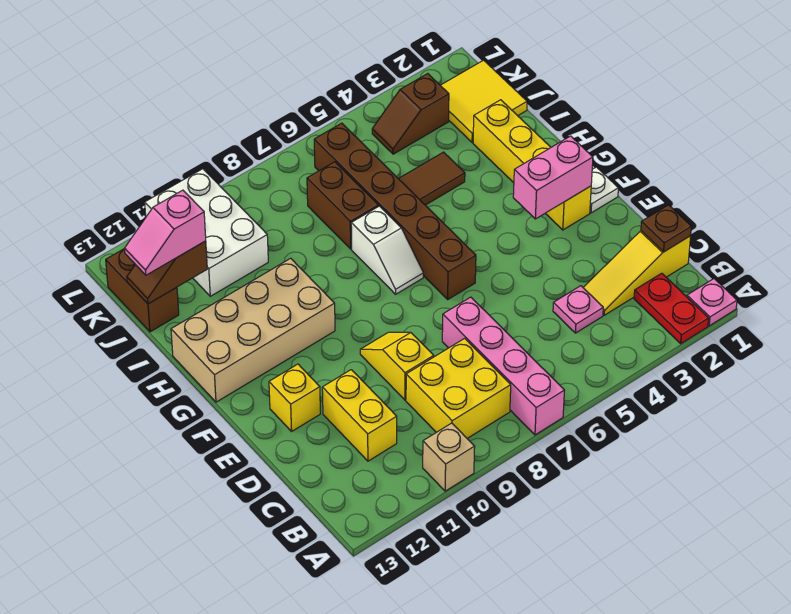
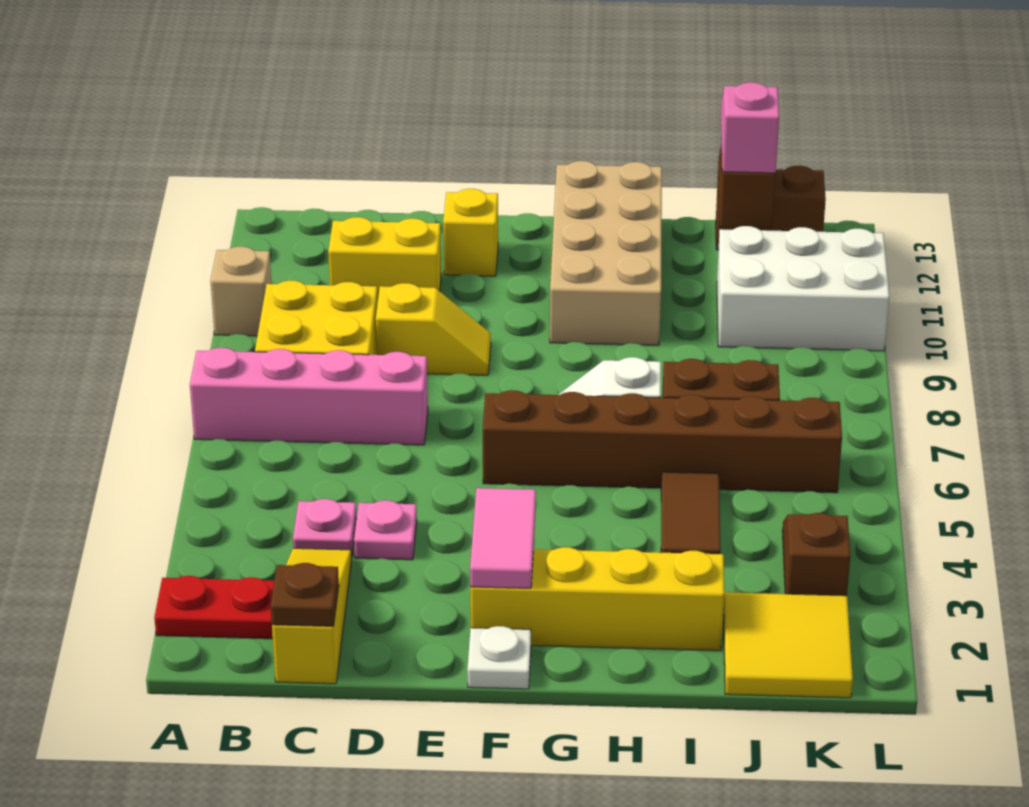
pink 1x1 plate [687,279,737,326] -> pink 1x1 plate moved to [354,500,417,560]
pink 1x2 brick [513,136,593,219] -> pink 1x2 tile [470,488,536,588]

